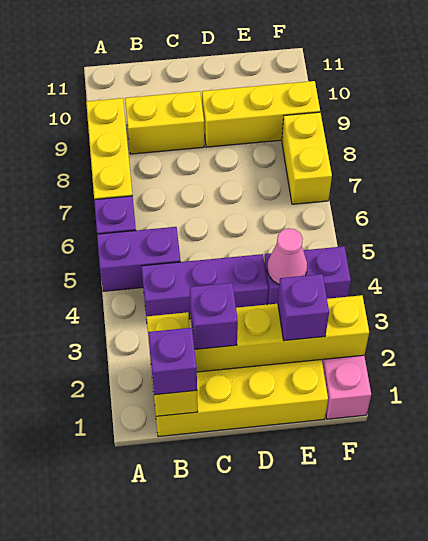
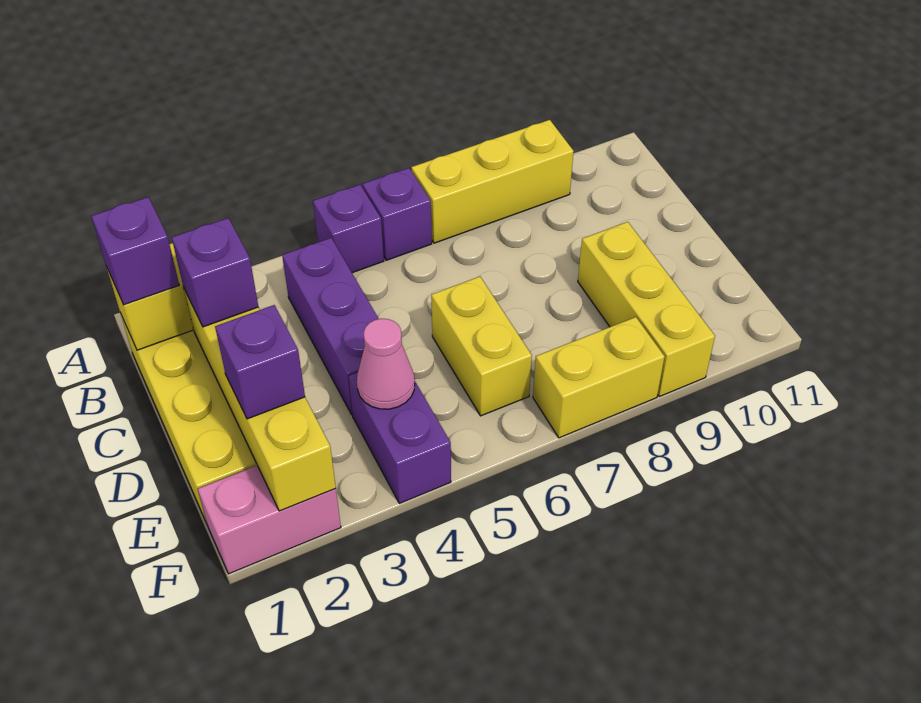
purple 1x2 brick [97,227,181,291] -> purple 1x1 brick [313,185,384,273]
yellow 1x2 brick [125,91,204,154] -> yellow 1x2 brick moved to [431,277,532,416]

